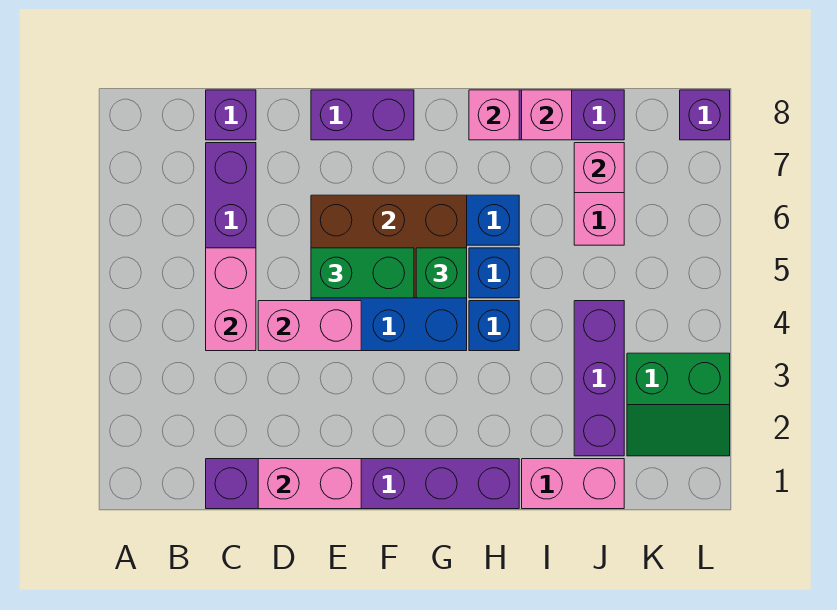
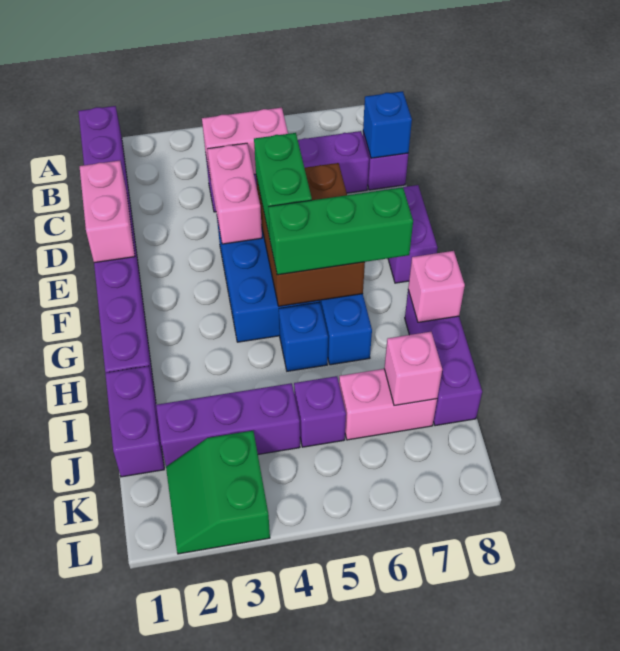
purple 1x6 brick [206,459,519,509] -> purple 1x8 brick [78,106,154,388]
green 1x1 brick [416,248,467,298] -> green 1x3 brick [268,187,413,275]
blue 1x1 brick [469,301,519,351] -> blue 1x1 brick moved to [363,91,412,158]
pink 1x2 brick [522,459,624,509] -> purple 1x2 brick [105,366,164,477]
pink 1x1 brick [522,90,572,140] -> none
purple 1x1 brick [680,90,730,140] -> purple 1x1 brick moved to [294,376,346,447]

